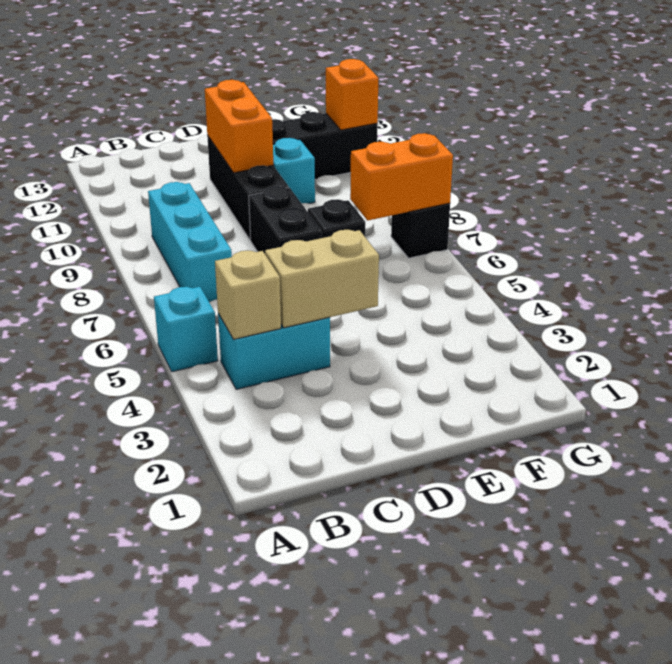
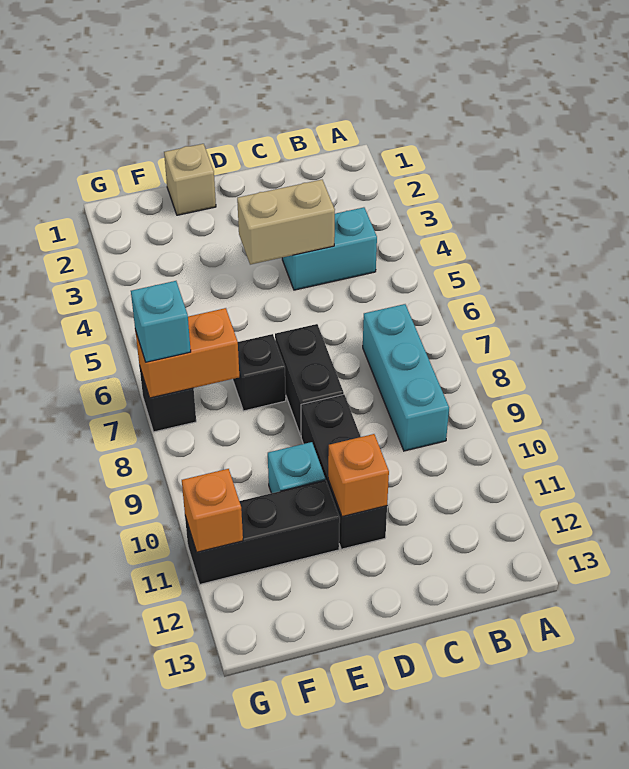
cyan 1x1 brick [154,287,218,372] -> cyan 1x1 brick moved to [131,281,191,362]
tan 1x1 brick [215,251,281,339] -> tan 1x1 brick moved to [164,144,216,215]
orange 1x2 brick [205,80,273,173] -> orange 1x1 brick [328,434,389,517]

